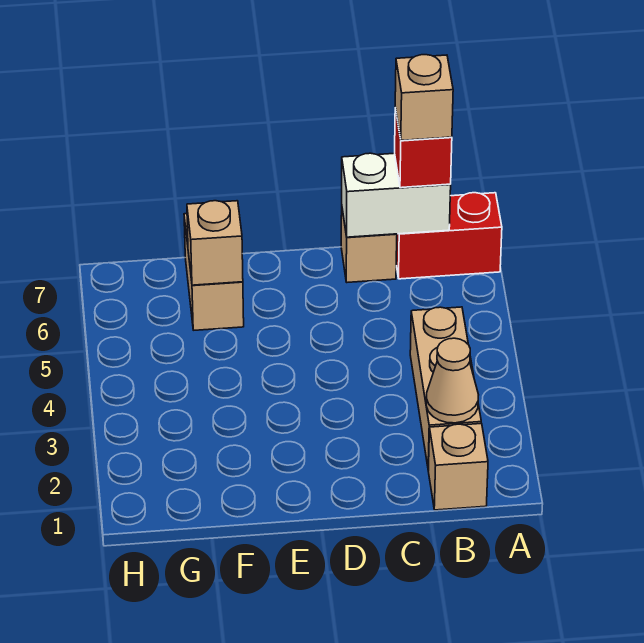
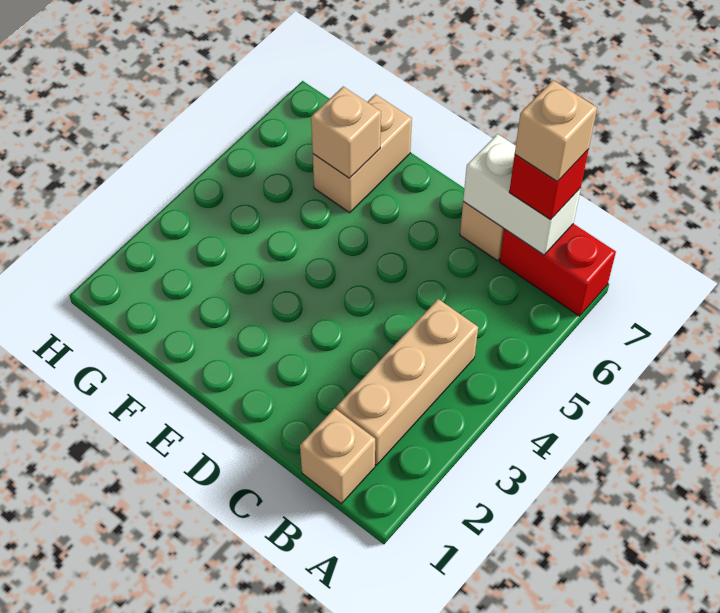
tan 1x1 cone [426,338,478,423] -> none

